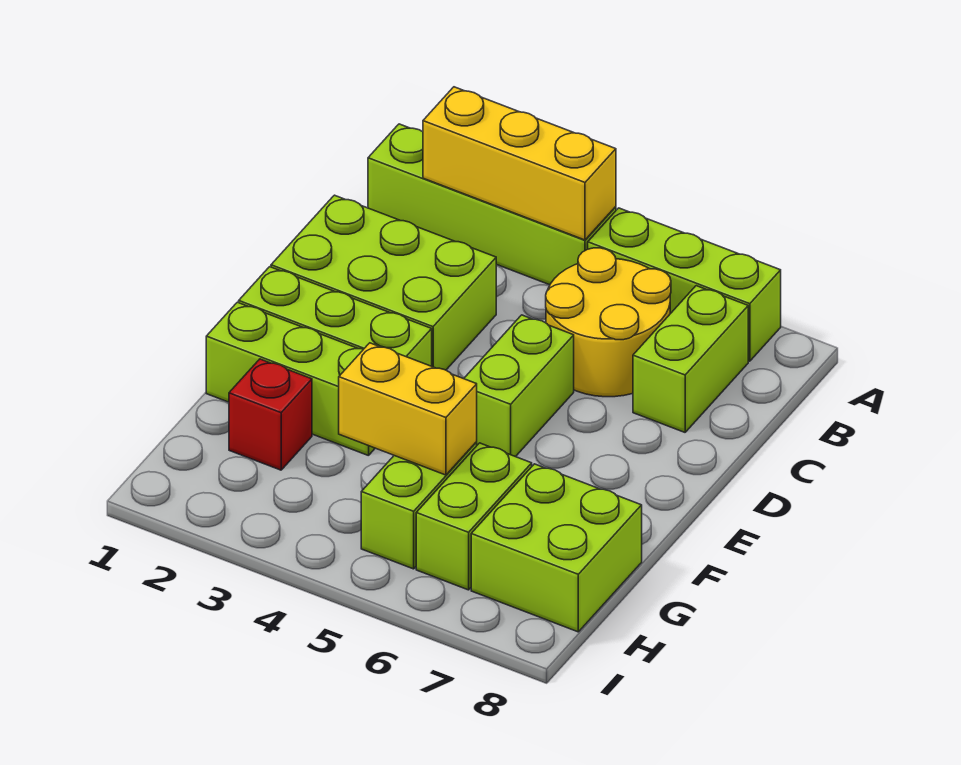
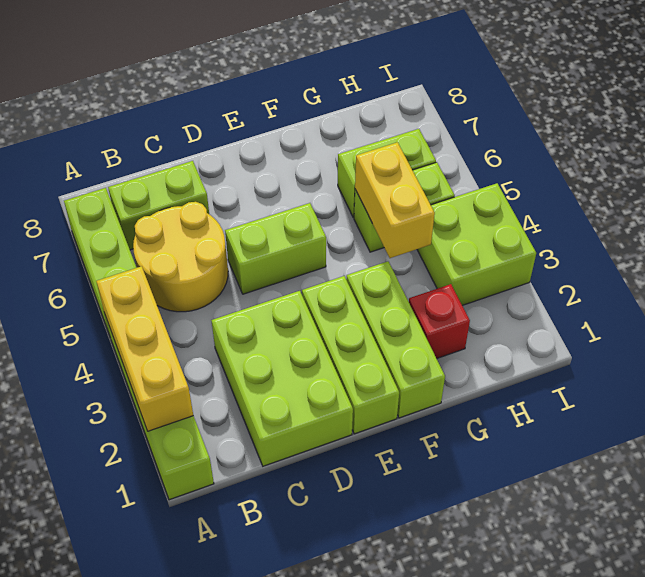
lime 2x2 brick [471,464,642,632] -> lime 2x2 brick moved to [417,183,536,306]

